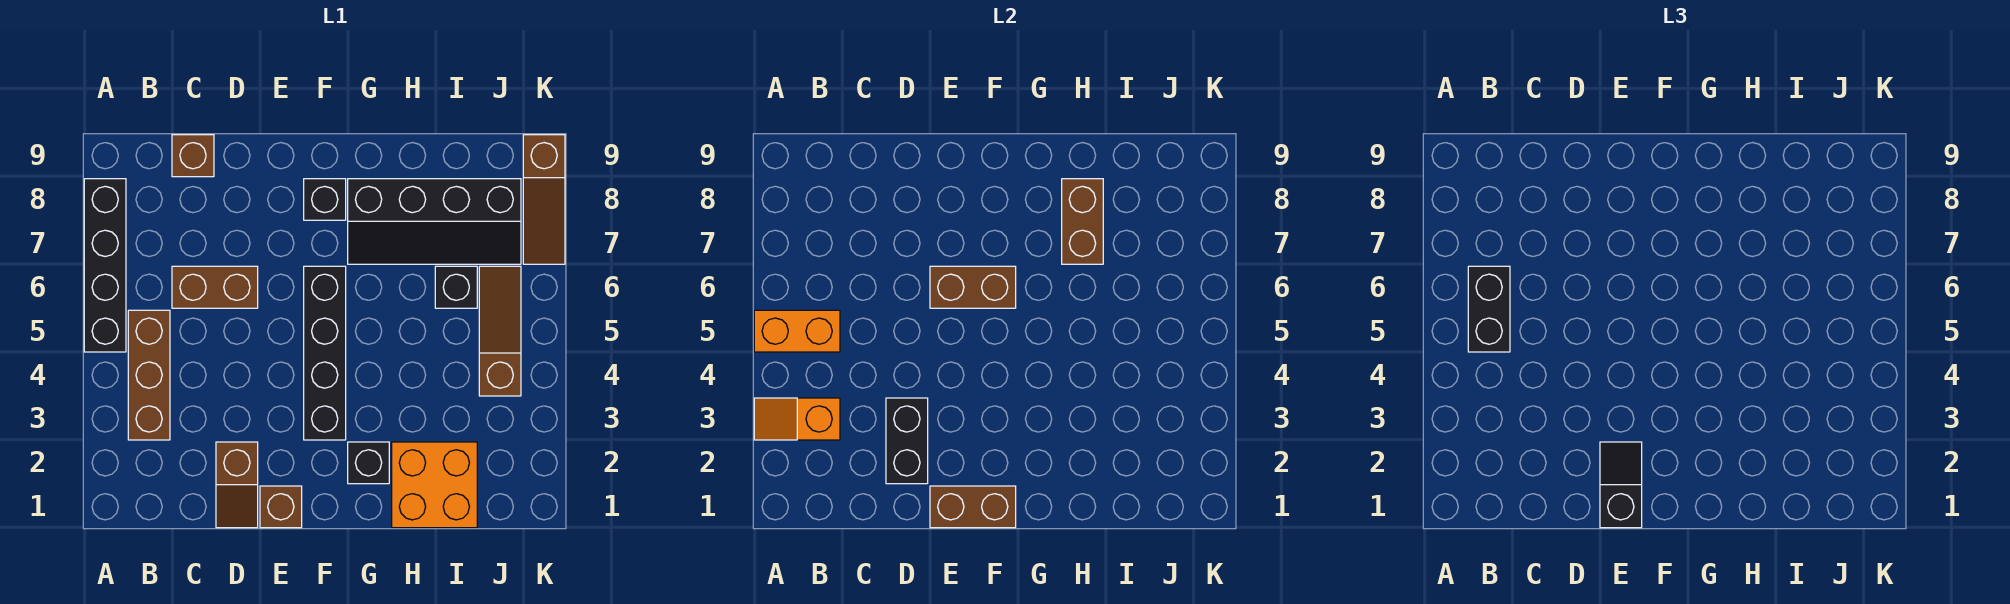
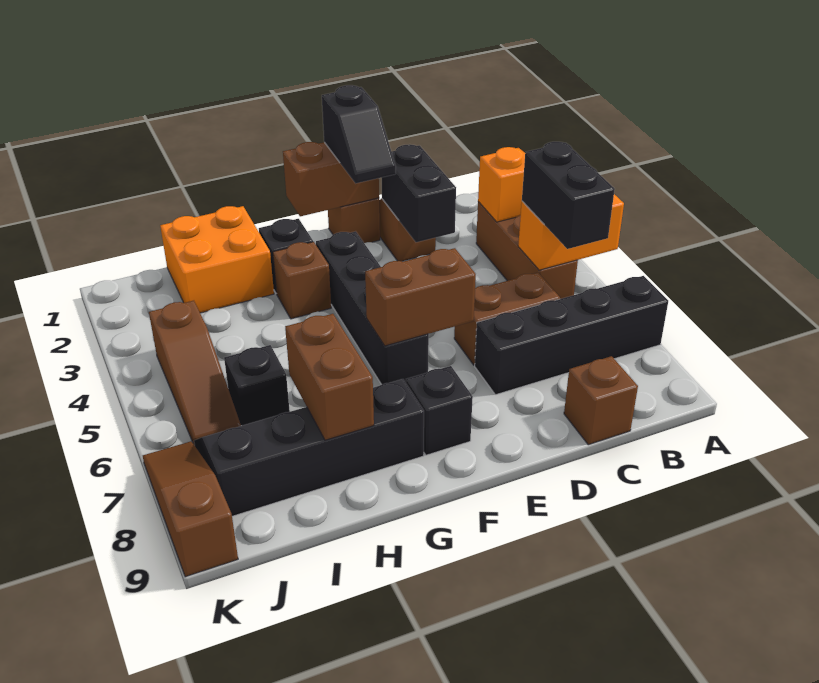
black 1x4 brick [84,179,126,352] -> black 1x4 brick turned to [475,276,668,395]
none -> brown 1x1 brick [273,242,331,319]

